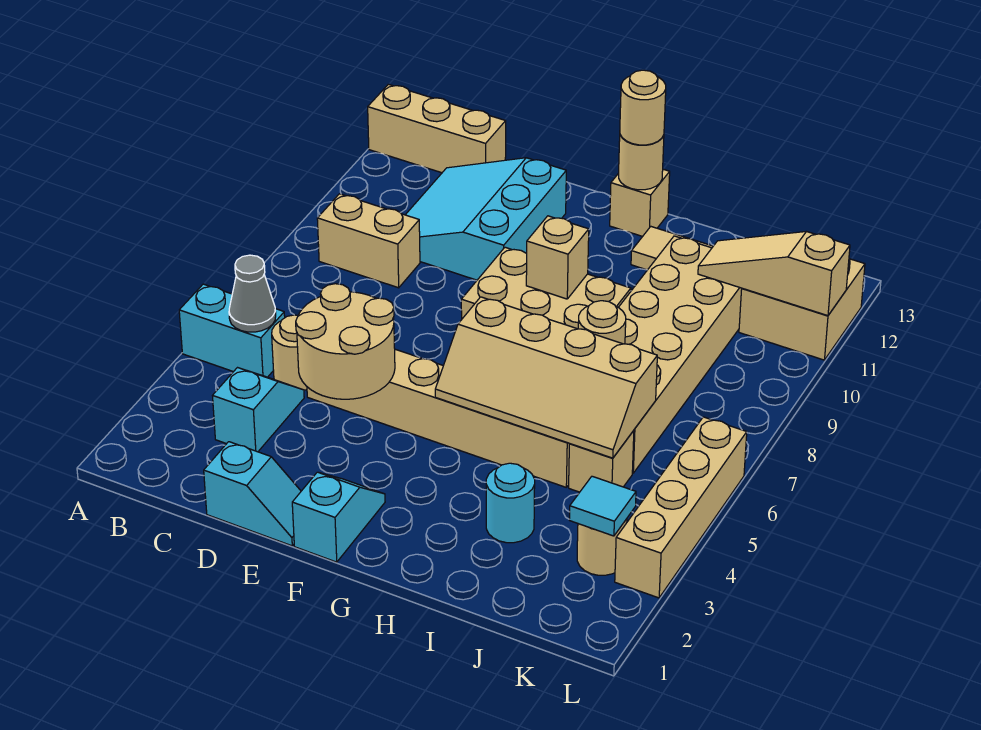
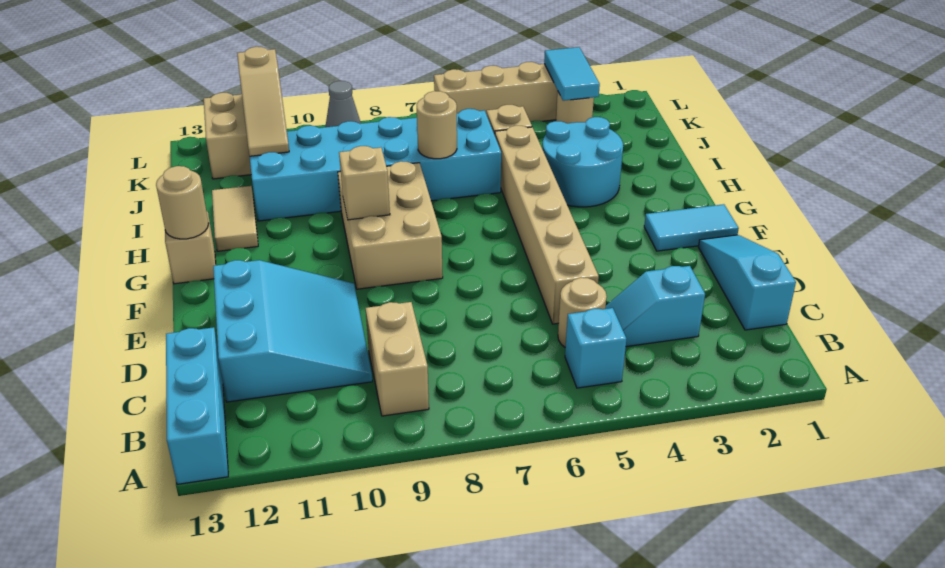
cyan 1x2 brick [179,284,285,377] -> cyan 1x1 brick [565,308,626,388]
tan 1x3 brick [368,84,506,173] -> cyan 1x3 brick [166,327,228,484]
grey 1x1 cone [229,255,276,332] -> grey 1x1 cone moved to [325,81,361,127]
cyan 3x3 slope [406,158,566,280] -> cyan 3x3 slope turned to [213,260,372,402]
cyan 1x2 slope [204,442,301,546] -> cyan 1x3 slope [699,235,796,330]
tan 2x2 round brick [296,284,395,399] -> none
cyan 1x2 slope [292,472,385,562] -> cyan 1x2 tile [644,204,739,251]
tan 2x4 slope [435,297,657,458] -> none
tan 1x1 round brick [620,70,666,145] -> none
cyan 1x1 round brick [486,463,535,543] -> cyan 2x2 round brick [542,117,623,207]
tan 2x6 brick [619,236,742,473] -> cyan 2x6 brick [250,109,501,221]
cyan 1x1 tile [569,476,636,536] -> cyan 1x2 tile [544,47,600,101]

